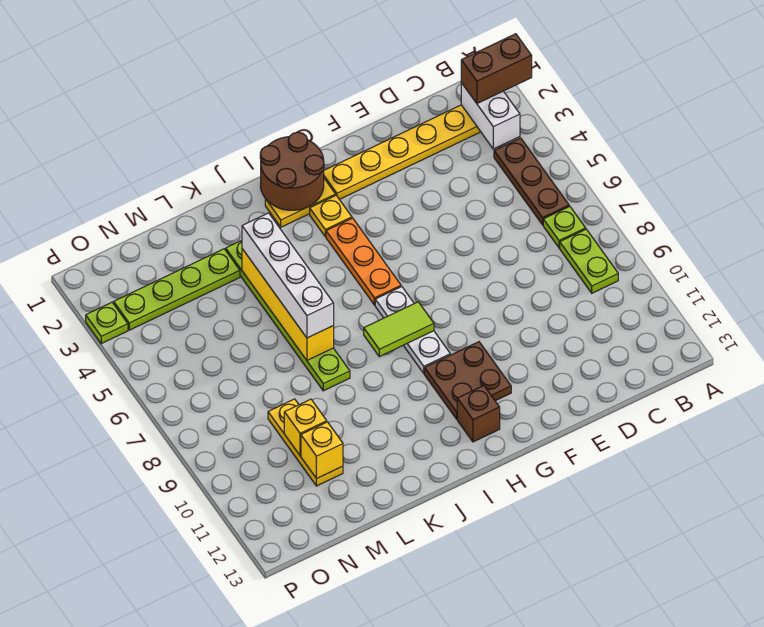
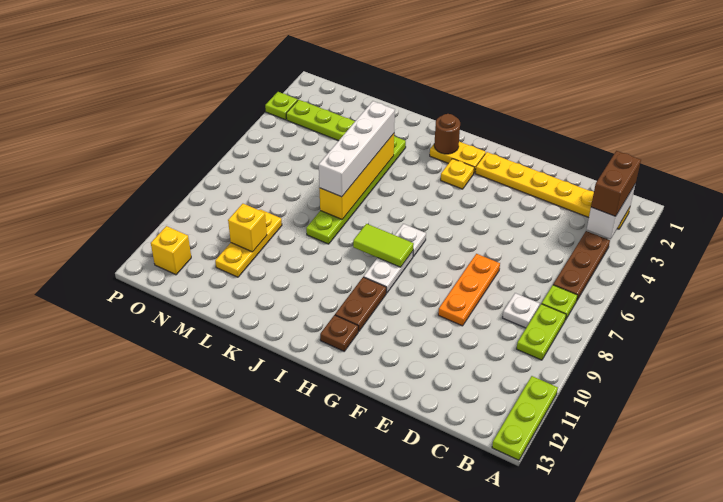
brown 1x2 brick [461,34,532,103] -> brown 1x2 brick turned to [591,151,641,216]
none -> lime 1x3 plate [492,376,558,460]
none -> white 1x1 plate [503,293,540,328]
brown 2x2 plate [424,342,511,419] -> brown 1x2 plate [335,277,386,331]
brown 2x2 round brick [260,132,324,210] -> brown 1x1 round brick [434,114,460,154]
orange 1x3 plate [326,218,401,305] -> orange 1x3 plate moved to [438,254,500,326]
brown 1x1 brick [457,386,500,442] -> brown 1x1 plate [320,315,358,351]
yellow 1x1 brick [301,422,343,479] -> yellow 1x1 brick moved to [151,226,191,275]

